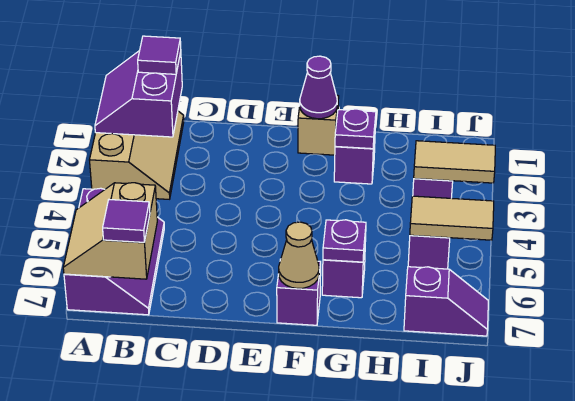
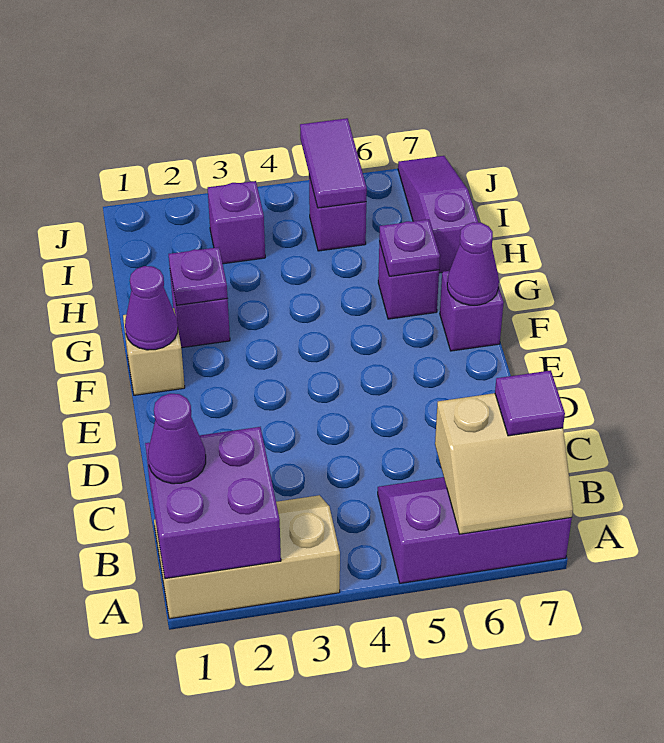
purple 2x2 slope [95,51,182,137] -> purple 2x2 brick [145,427,281,579]
purple 1x1 tile [138,36,181,74] -> purple 1x1 cone [148,394,206,484]
tan 1x1 cone [279,222,319,289] -> purple 1x1 cone [447,222,499,305]
tan 1x2 tile [414,141,495,183] -> none
tan 1x2 tile [410,196,494,240] -> purple 1x2 tile [300,118,367,208]
purple 1x2 slope [404,267,488,336] -> purple 1x3 slope [398,156,478,273]

